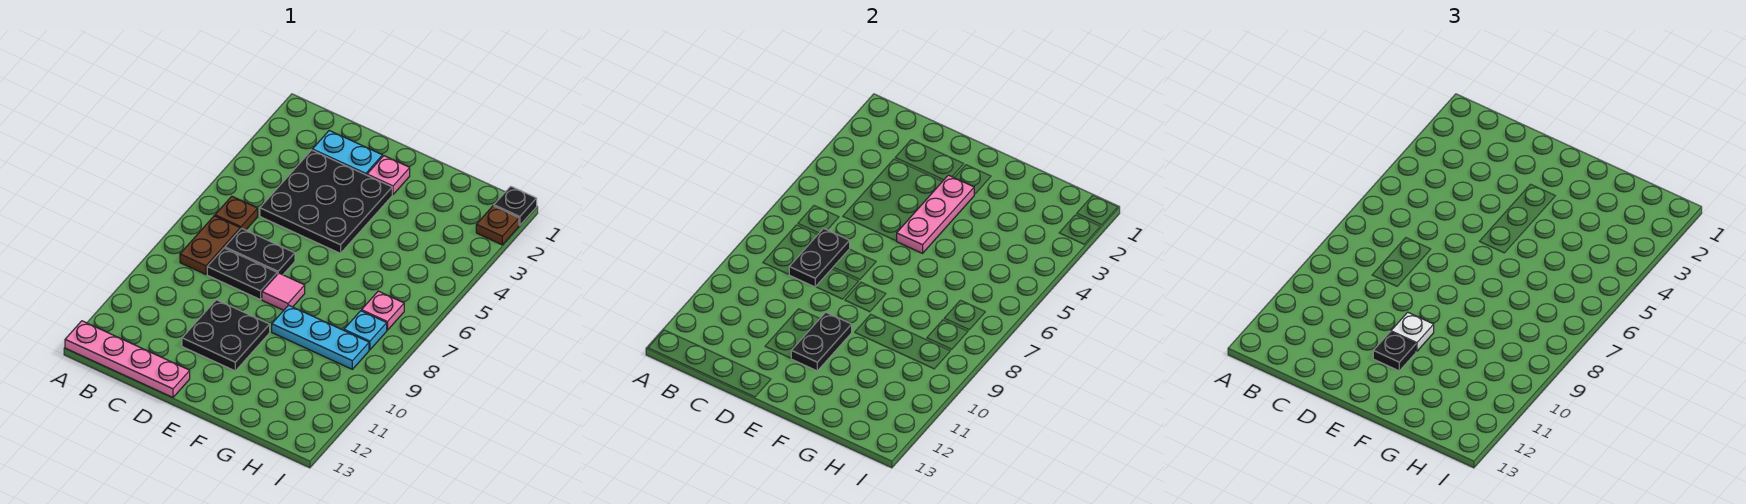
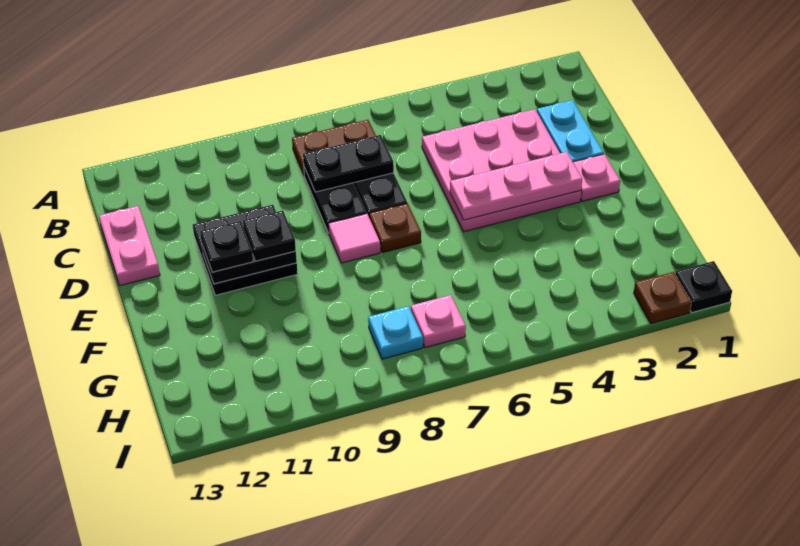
pink 1x4 plate [65,321,190,397] -> pink 1x2 plate [99,206,160,286]
brown 1x1 plate [215,196,258,230] -> brown 1x1 plate moved to [369,203,421,253]
black 3x3 plate [260,150,392,253] -> pink 3x3 plate [422,109,581,232]
white 1x1 plate [1391,312,1434,351] -> black 1x1 plate [243,210,296,261]
cyan 1x3 plate [272,305,369,369] -> none

